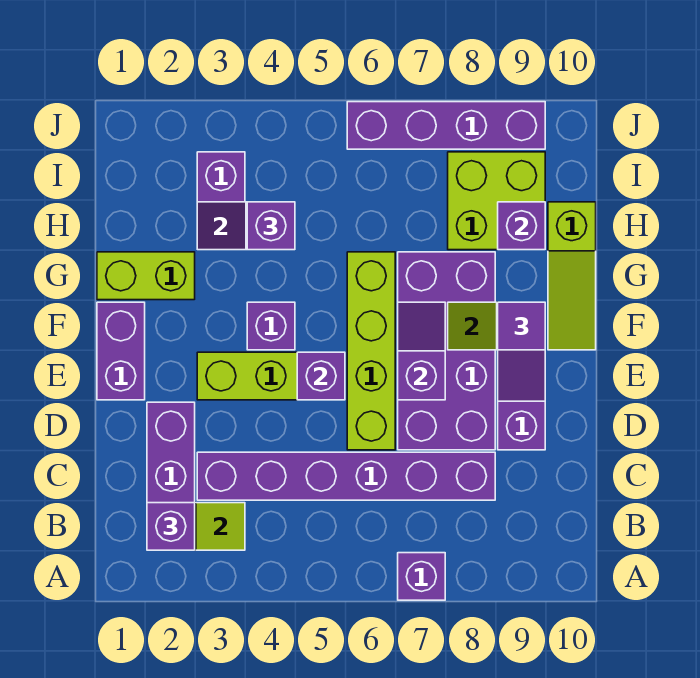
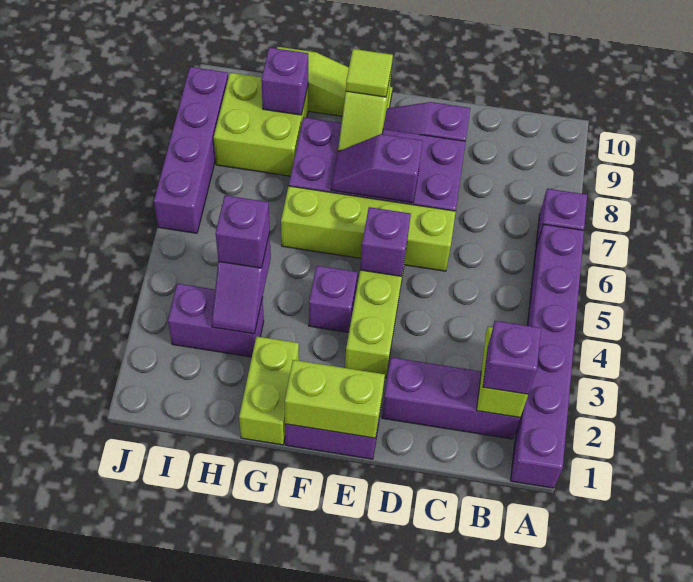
purple 1x6 brick [197,452,495,500] -> purple 1x6 brick moved to [511,224,584,488]
none -> lime 1x2 brick [285,360,385,438]
purple 1x1 tile [498,302,545,350] -> lime 1x1 tile [346,49,393,97]

